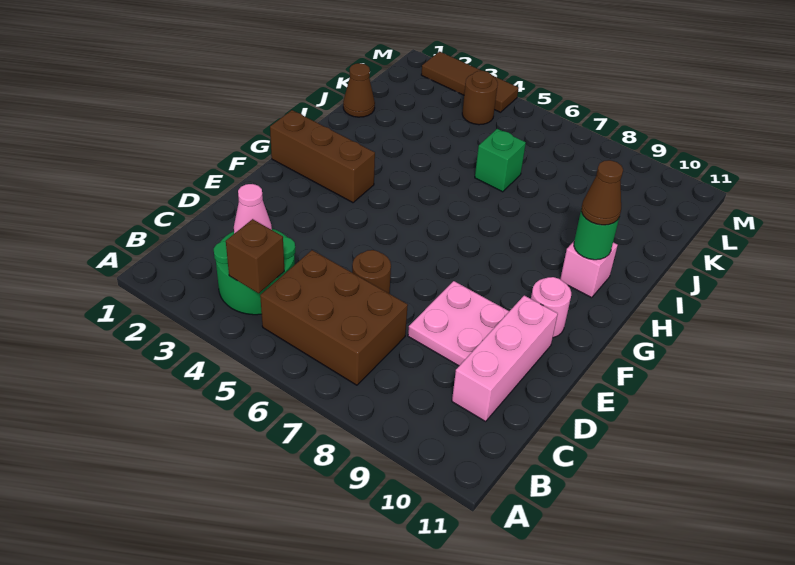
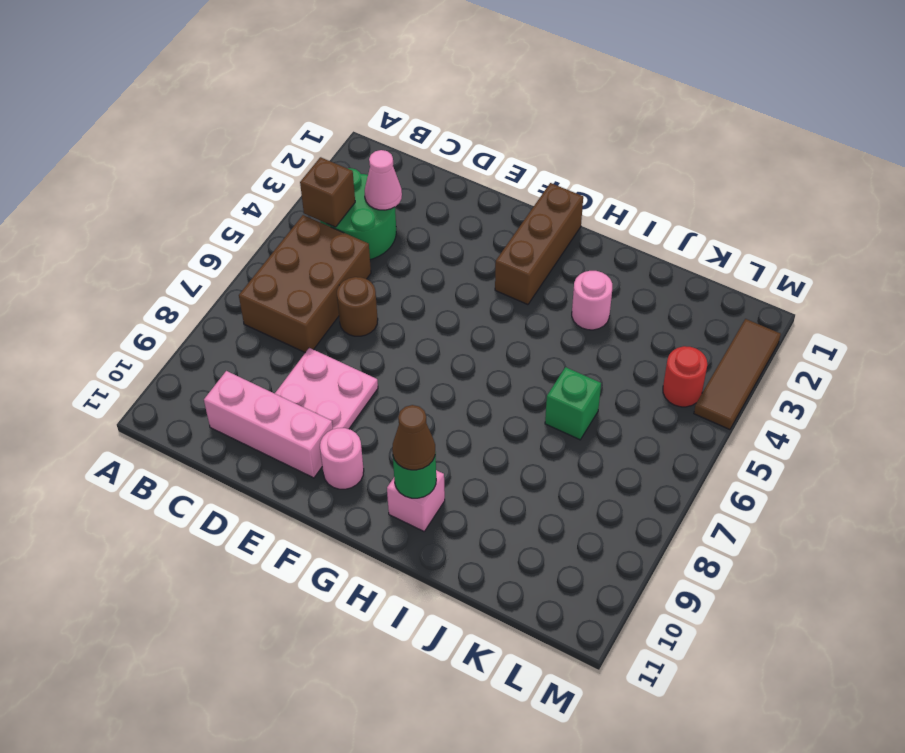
none -> pink 1x1 round brick [572,271,612,330]
brown 1x1 cone [343,63,375,117] -> none
brown 1x1 round brick [462,71,498,125] -> red 1x1 round brick [663,346,707,407]

